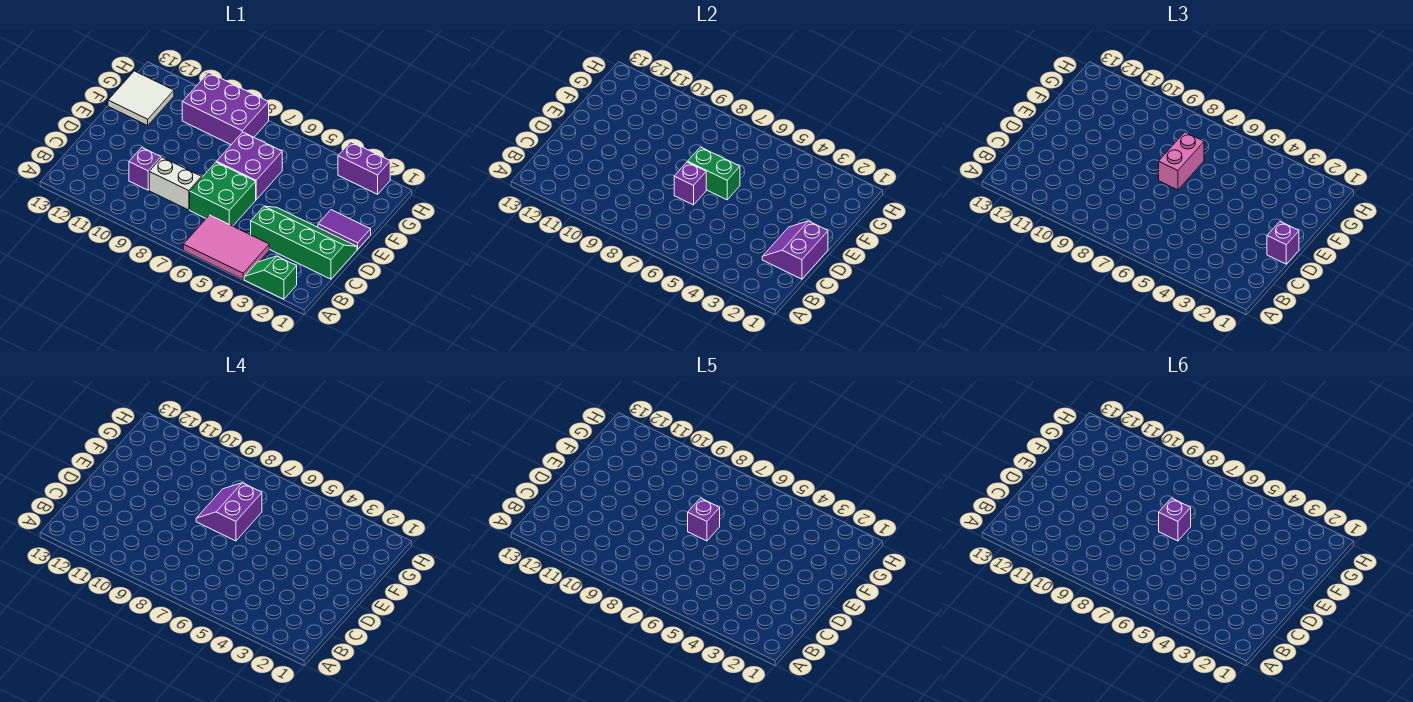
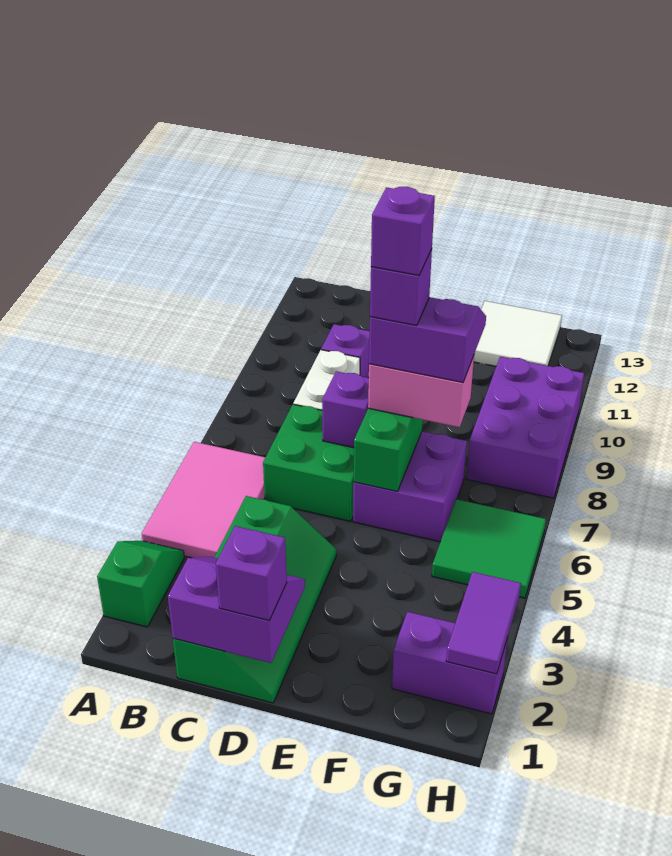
purple 1x2 tile [318,210,371,249] -> purple 1x2 tile moved to [446,572,521,674]
none -> green 2x2 tile [432,499,546,598]
purple 1x2 brick [338,142,390,194] -> purple 1x2 brick turned to [392,612,508,714]

